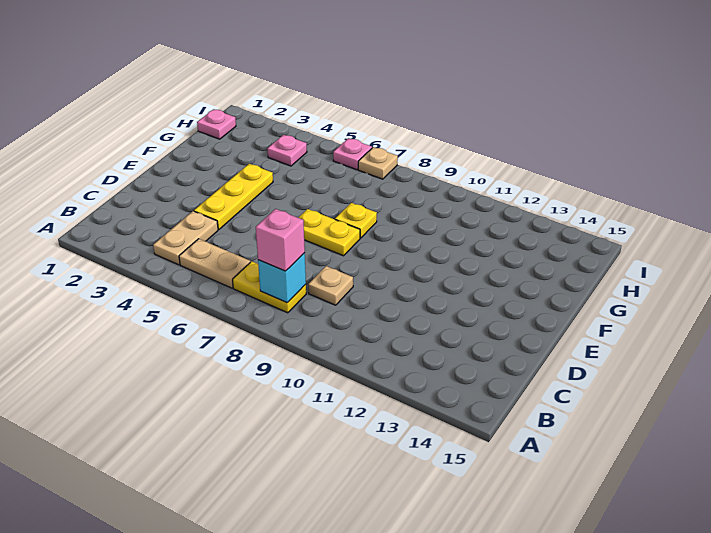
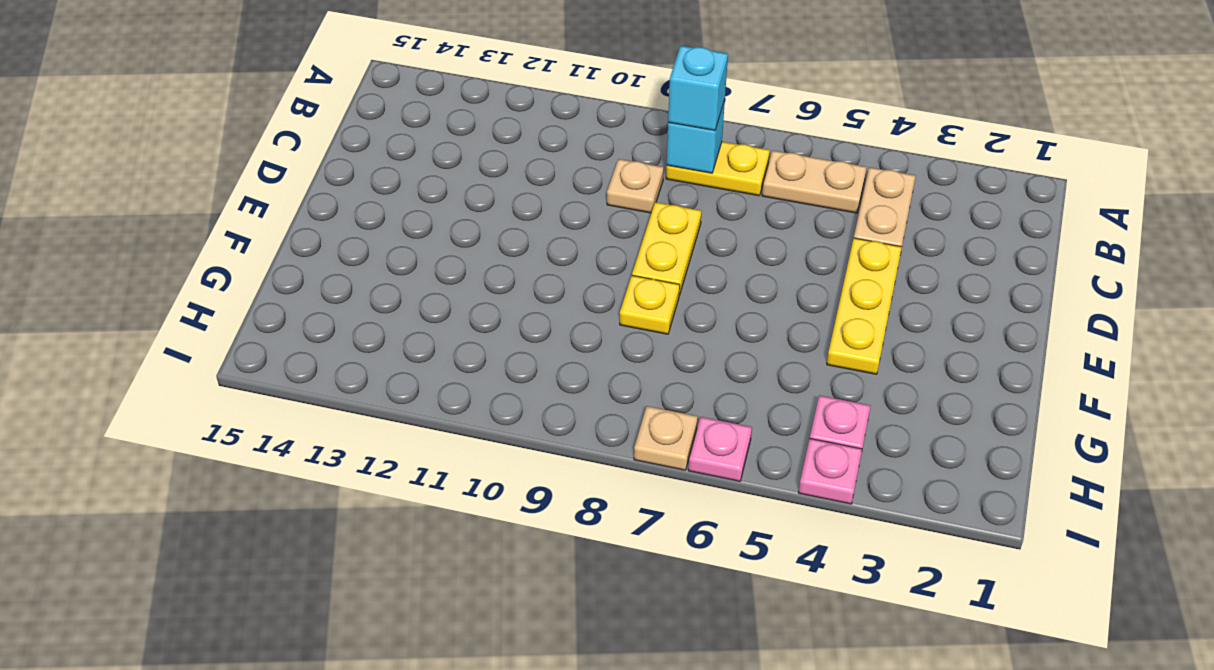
pink 1x1 brick [256,209,305,271] -> cyan 1x1 brick [668,46,728,131]
yellow 1x2 plate [298,209,360,256] -> yellow 1x2 plate turned to [632,202,701,295]
pink 1x1 plate [197,109,236,139] -> pink 1x1 plate moved to [799,439,862,504]

